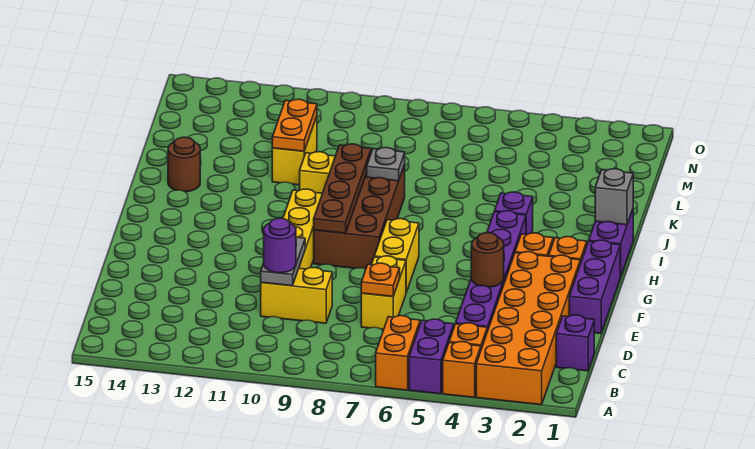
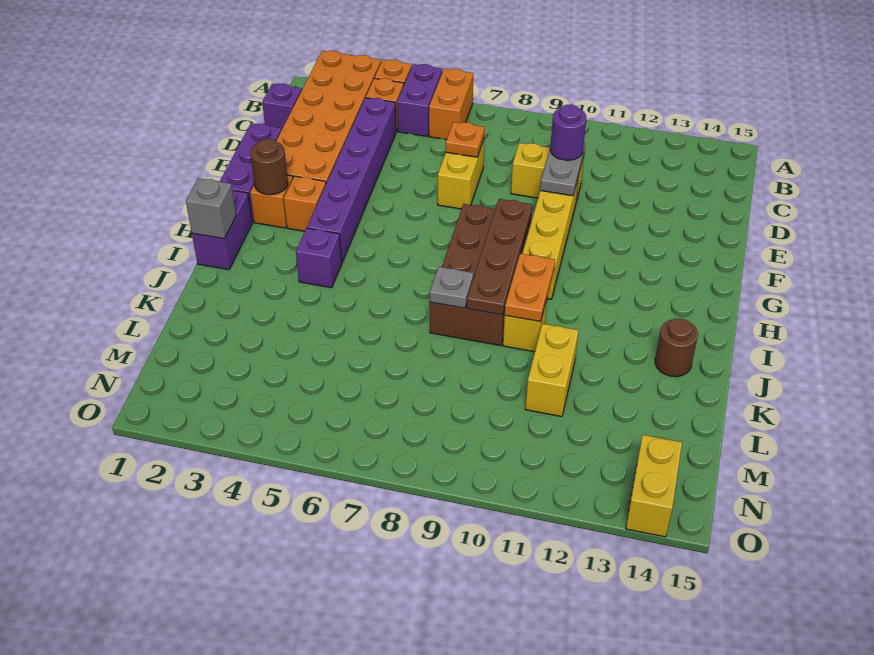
brown 1x1 round brick [471,233,504,287] -> brown 1x1 round brick moved to [250,139,288,195]
yellow 1x2 brick [374,219,419,292] -> yellow 1x2 brick moved to [626,435,682,537]
orange 1x2 plate [272,99,317,151] -> orange 1x2 plate moved to [505,254,555,322]

